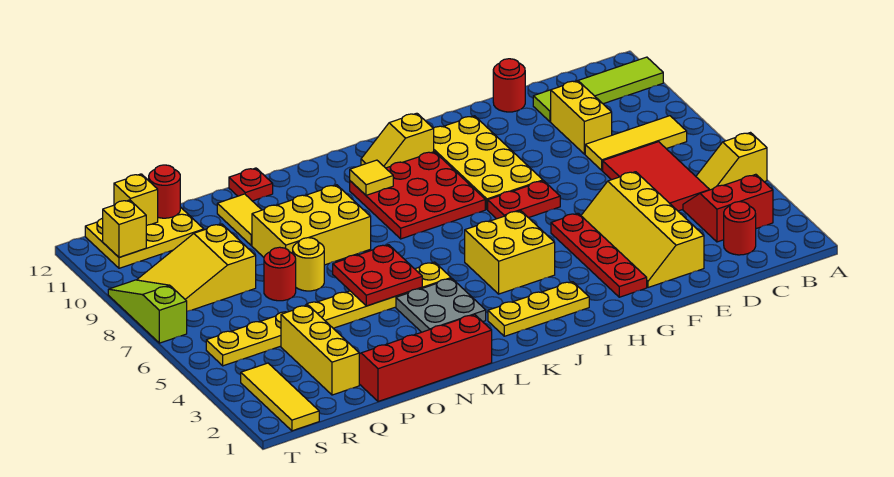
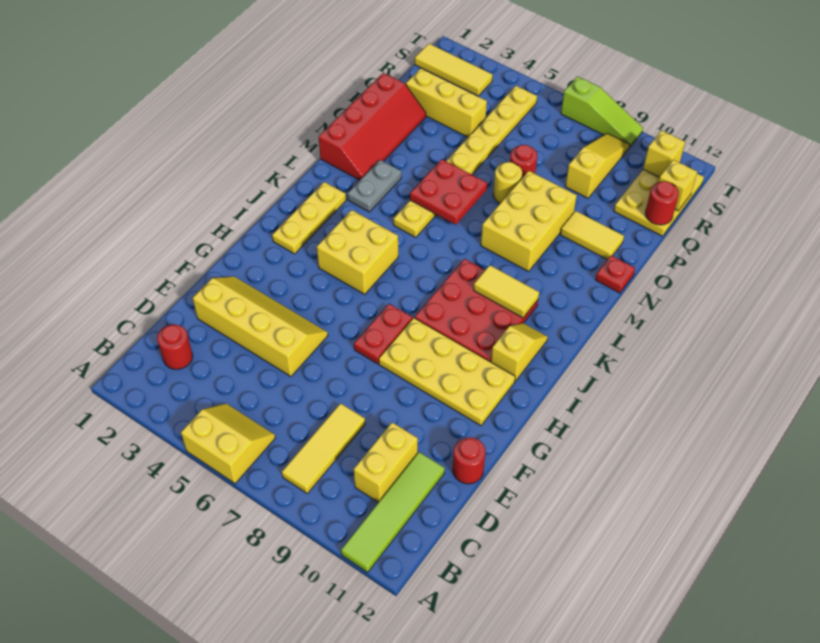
yellow 1x2 slope [696,133,767,190] -> yellow 2x2 slope [181,403,275,484]
red 2x2 slope [683,174,773,242] -> none
red 2x3 tile [603,142,709,211] -> none
yellow 1x2 brick [551,81,612,154] -> yellow 1x2 brick turned to [354,422,418,502]
red 1x4 plate [551,213,647,297] -> none
yellow 1x1 tile [350,160,393,195] -> yellow 1x2 tile [474,265,539,318]
grey 2x2 plate [396,278,486,332] -> grey 1x2 plate [348,160,401,212]
yellow 2x3 slope [137,224,256,311] -> yellow 1x3 slope [565,133,630,198]

